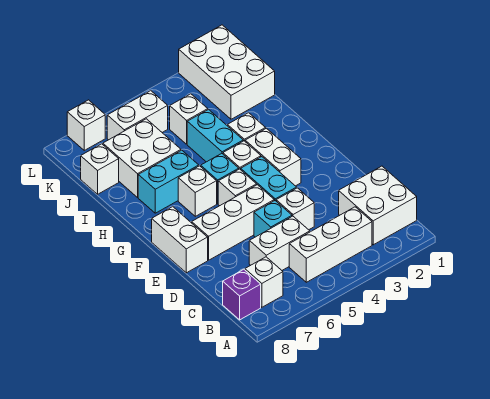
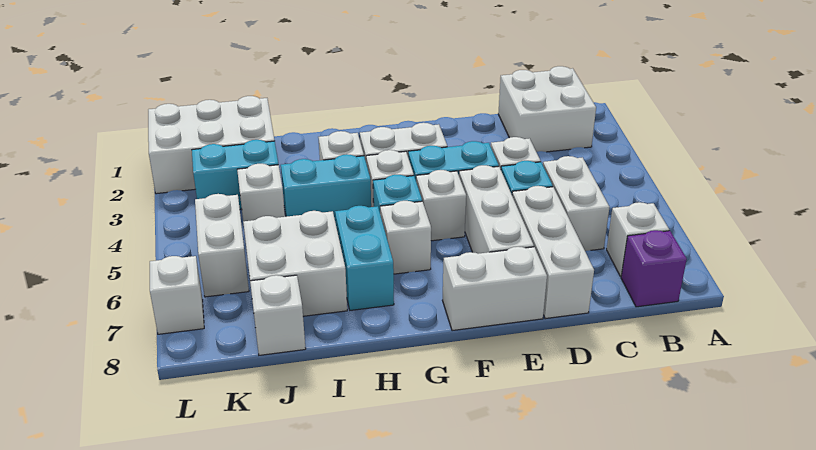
white 1x3 brick [289,207,372,282] -> white 1x3 brick moved to [512,186,594,319]
none -> cyan 1x2 brick [192,140,278,209]

